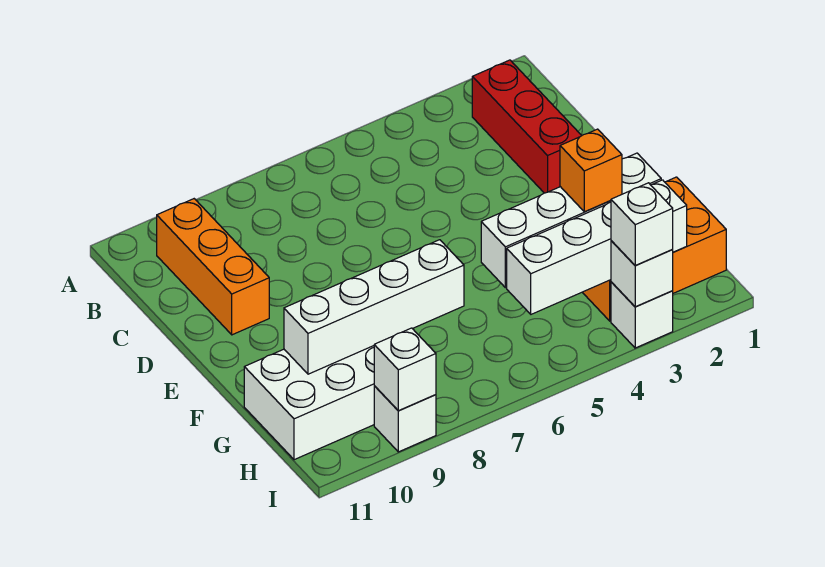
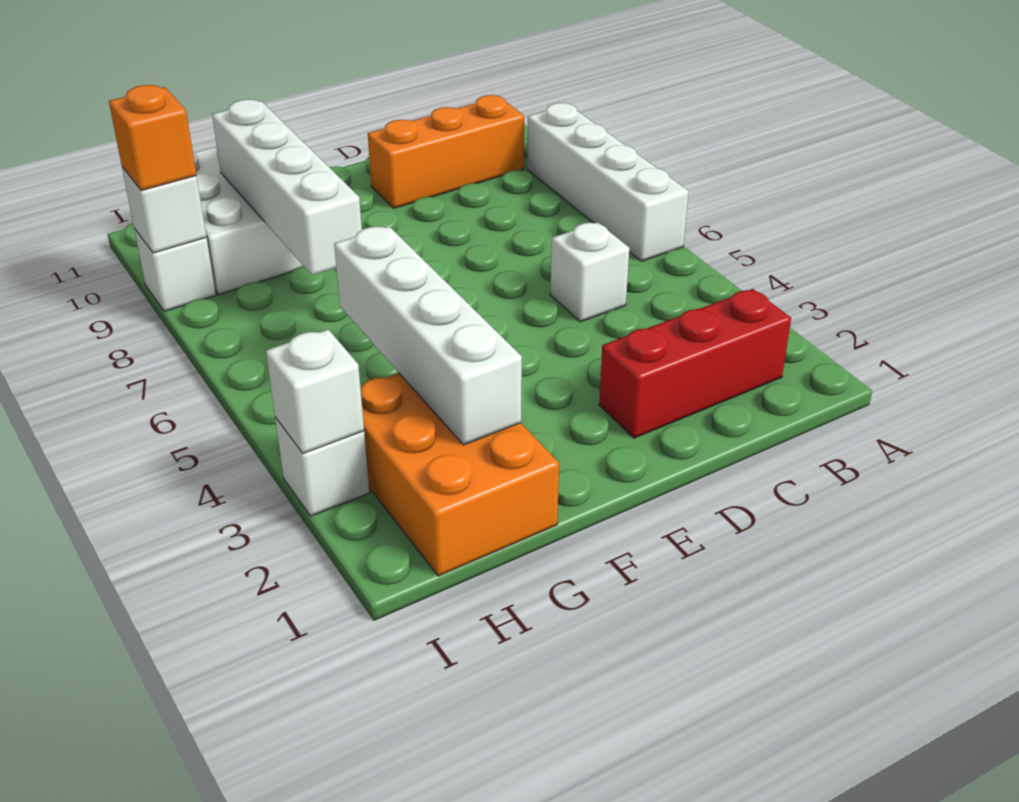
orange 1x1 brick [560,129,622,212] -> orange 1x1 brick moved to [109,85,196,191]
white 1x4 brick [507,180,687,314] -> white 1x4 brick moved to [527,103,689,261]
white 1x1 brick [611,183,673,266] -> white 1x1 brick moved to [550,223,629,322]

